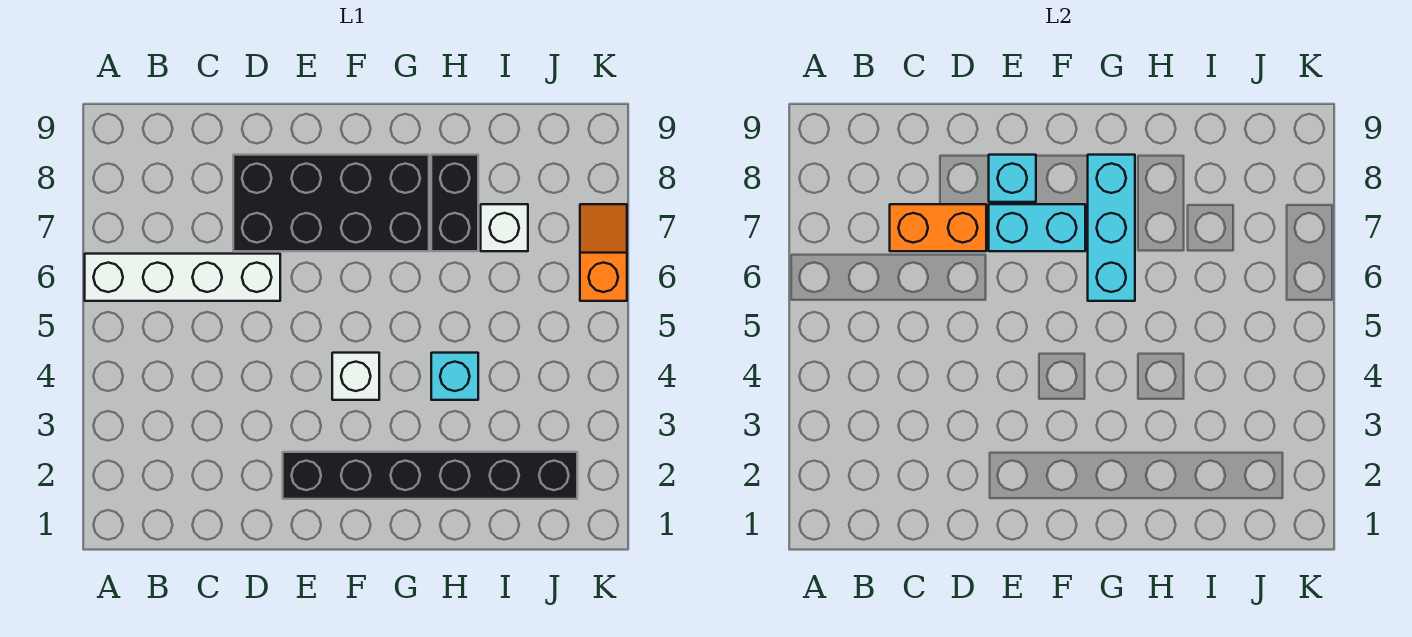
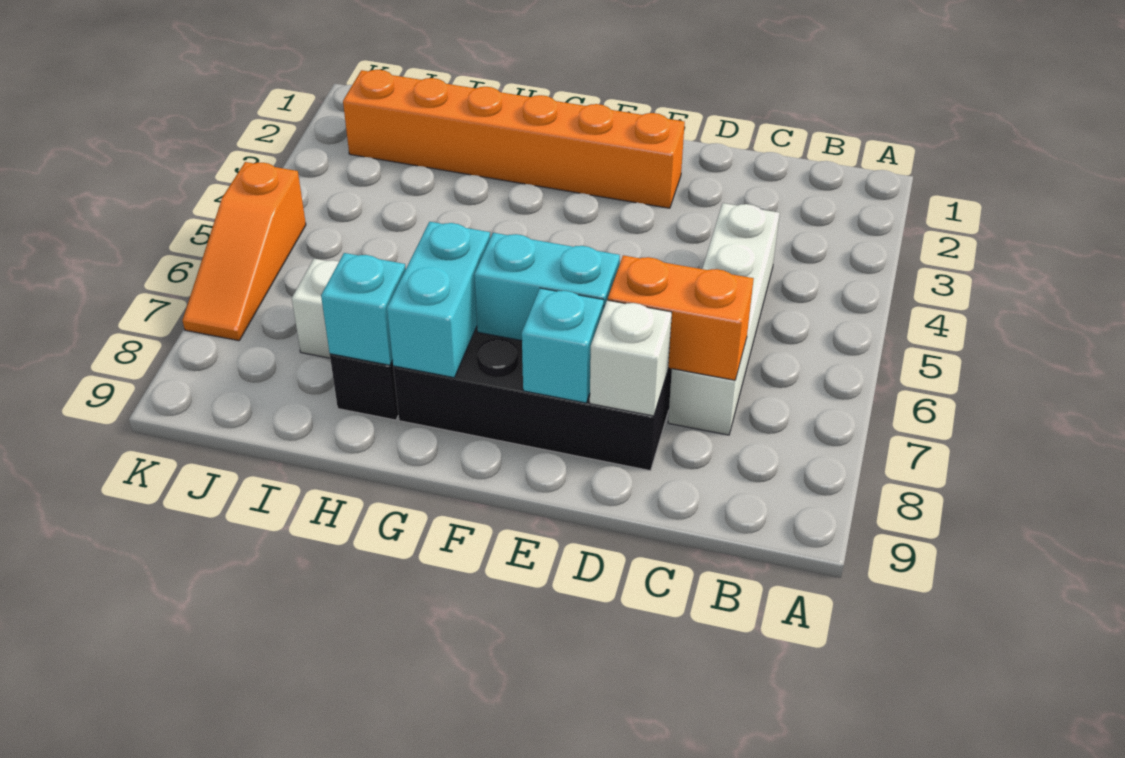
white 1x4 brick [85,254,280,301] -> white 1x4 brick turned to [668,203,780,435]
black 1x6 brick [283,452,577,499] -> orange 1x6 brick [343,70,685,208]
white 1x1 brick [332,353,379,400] -> white 1x1 brick moved to [590,300,672,416]
cyan 1x3 brick [1088,155,1135,301] -> cyan 1x2 brick [387,222,490,378]
cyan 1x1 brick [431,353,478,400] -> cyan 1x1 brick moved to [321,253,406,365]
orange 1x2 slope [580,204,627,301] -> orange 1x3 slope [183,162,306,341]

